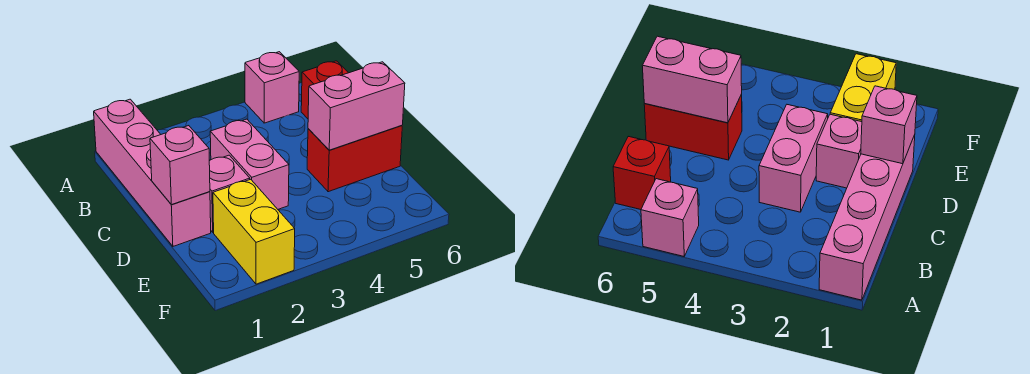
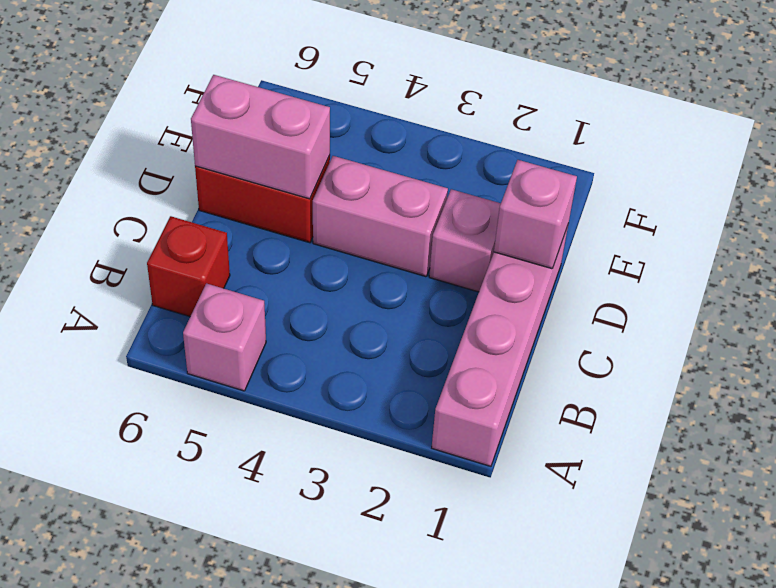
pink 1x2 brick [210,119,289,209] -> pink 1x2 brick turned to [313,156,448,277]
yellow 1x2 brick [213,179,295,284] -> none

